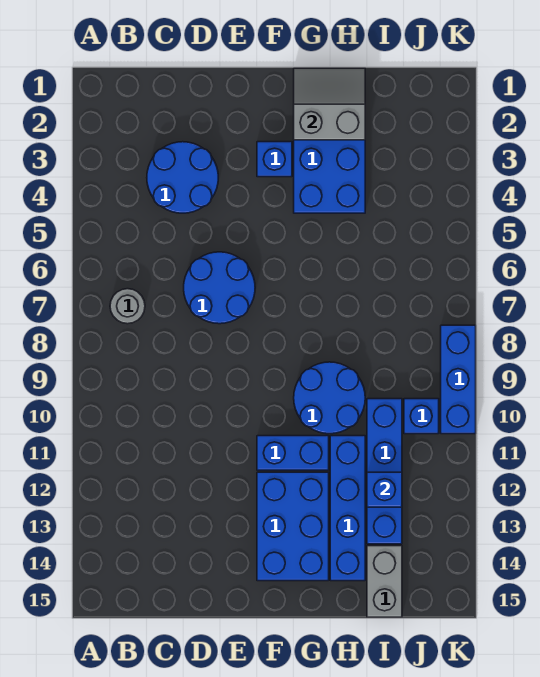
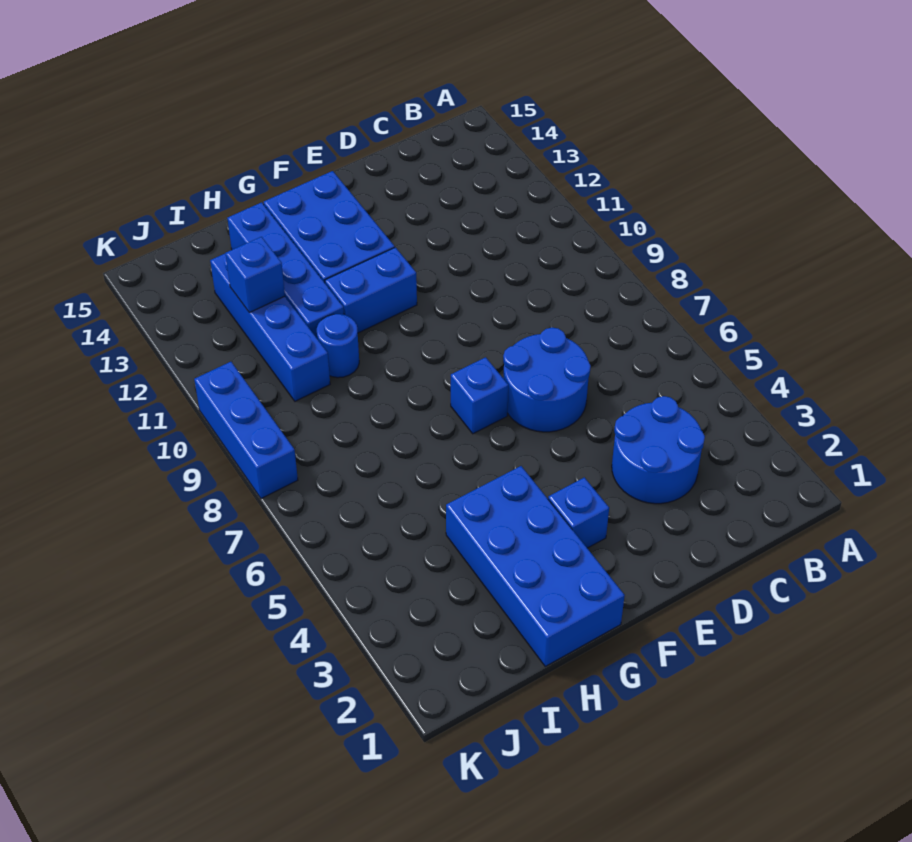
grey 1x1 round brick [110,289,145,324] -> none
grey 2x2 slope [294,68,365,140] -> none
blue 2x2 round brick [294,362,365,434] -> blue 1x1 round brick [317,314,359,378]
grey 1x2 brick [367,546,402,617] -> none
blue 1x1 brick [404,399,439,434] -> blue 1x1 brick moved to [451,357,508,434]

